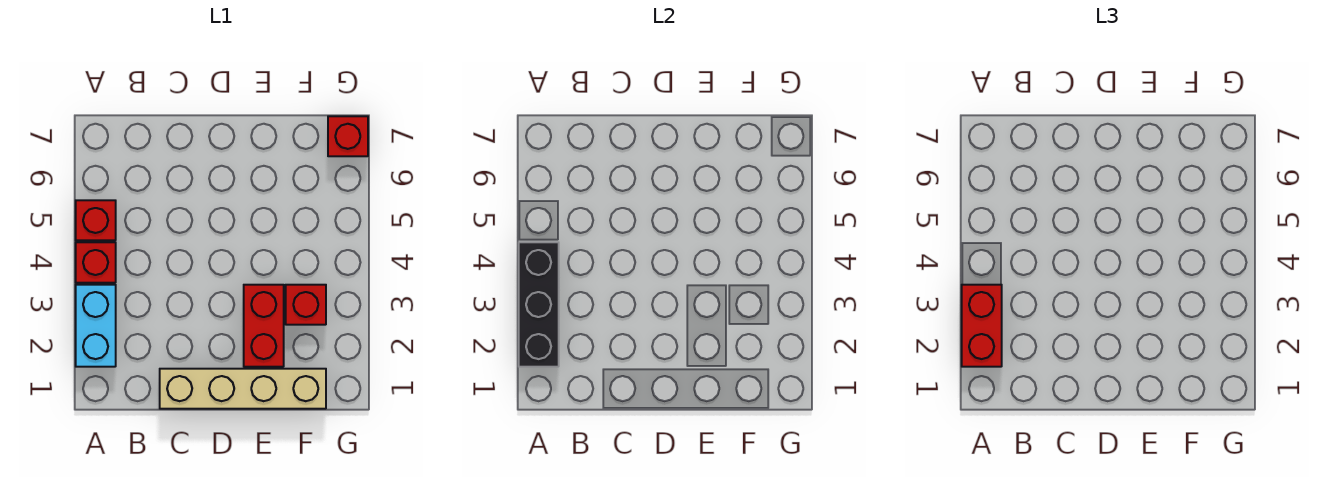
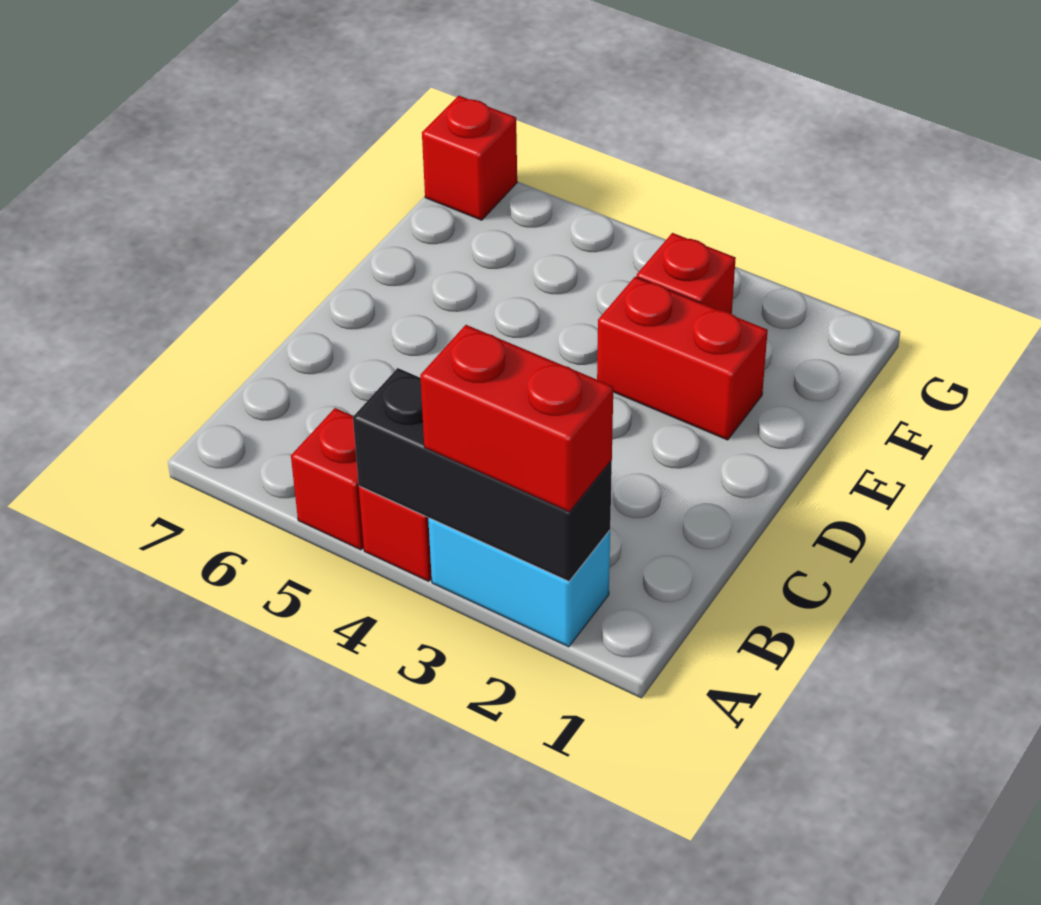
tan 1x4 brick [160,369,326,409] -> none

